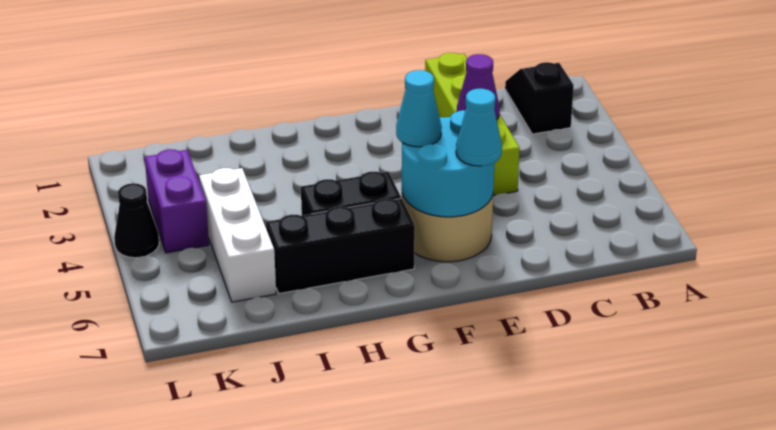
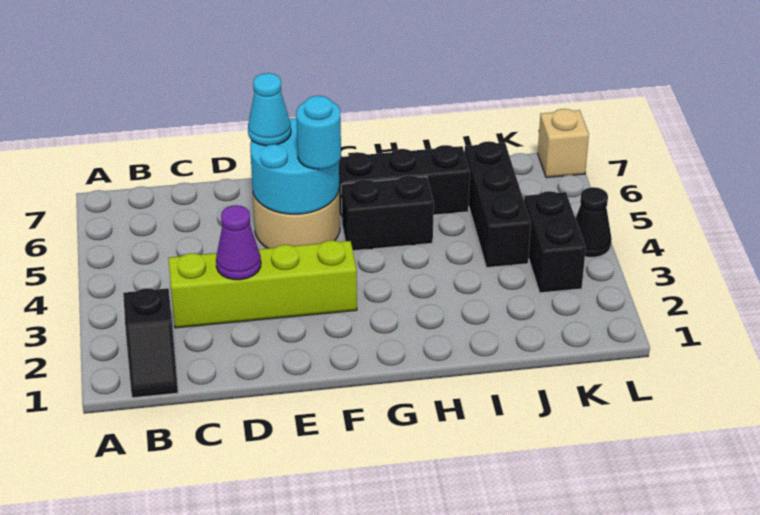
lime 1x4 brick [425,53,520,196] -> lime 1x4 brick turned to [168,240,357,328]
cyan 1x1 cone [396,70,442,147] -> cyan 1x1 round brick [296,96,341,169]
white 1x3 brick [199,168,276,302] -> black 1x3 brick [464,141,531,268]
purple 1x2 brick [145,149,209,253] -> black 1x2 brick [524,191,586,293]
none -> tan 1x1 brick [538,109,589,178]

